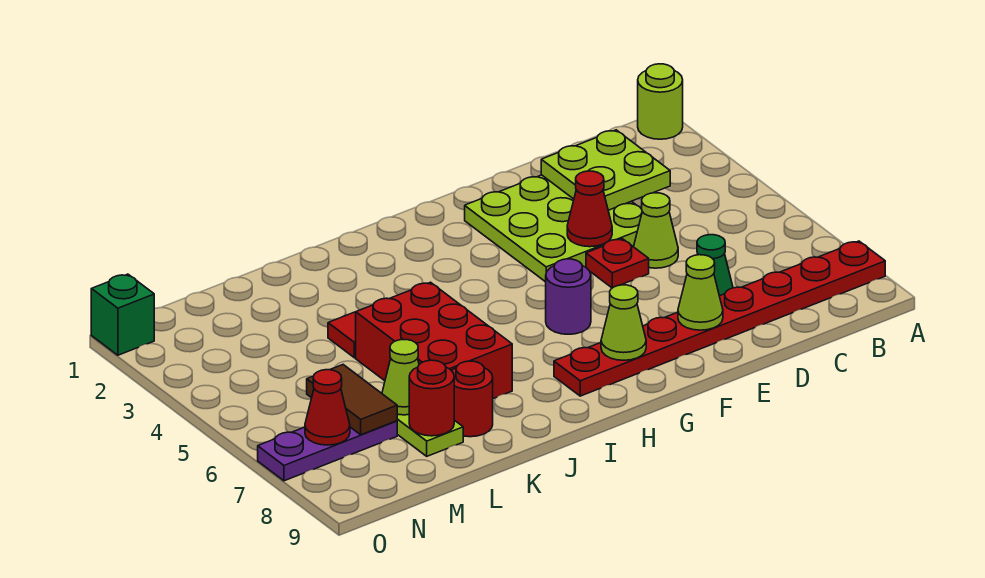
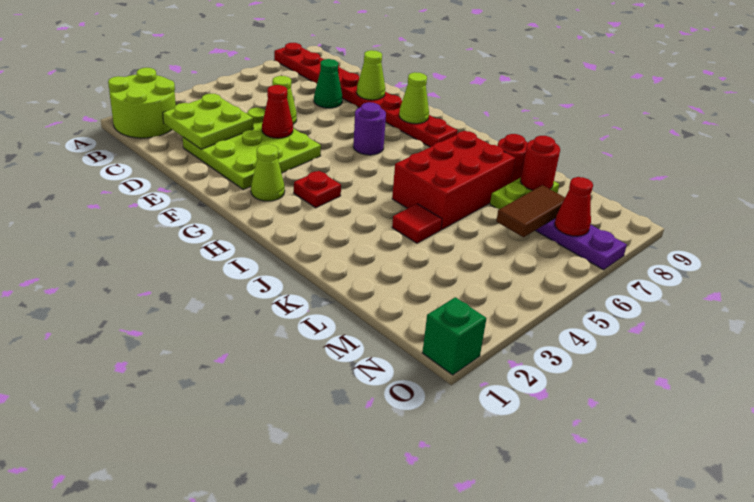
lime 1x1 round brick [638,64,683,139] -> lime 2x2 round brick [108,68,176,138]
red 1x1 plate [586,239,649,288] -> red 1x1 plate moved to [294,171,341,208]
lime 1x1 cone [382,340,419,415] -> lime 1x1 cone moved to [251,144,285,201]

